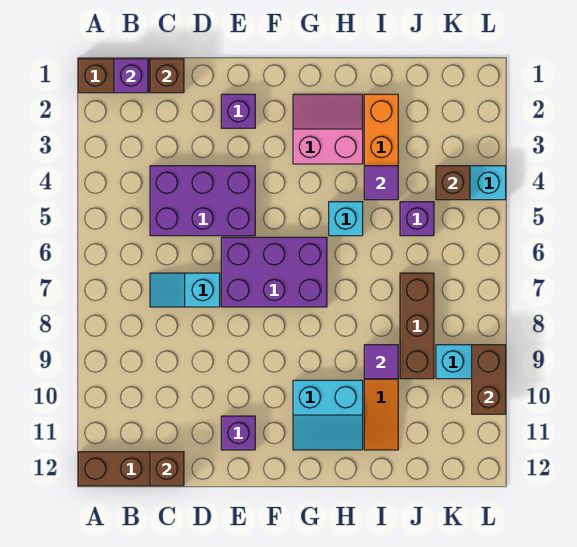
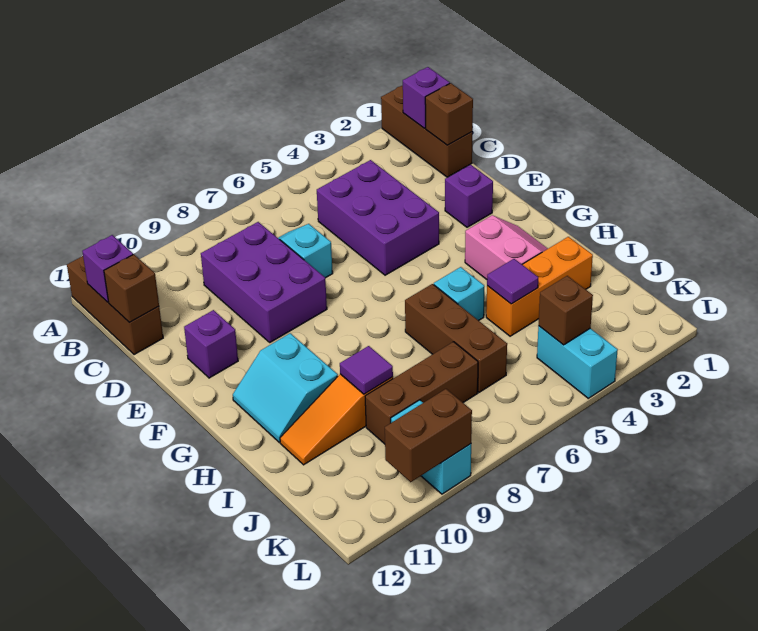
purple 2x3 brick [221,237,327,307] -> purple 2x3 brick moved to [201,222,327,342]
none -> brown 1x3 brick [405,284,507,392]
purple 1x1 brick [400,202,434,236] -> purple 1x1 brick moved to [82,235,133,302]

